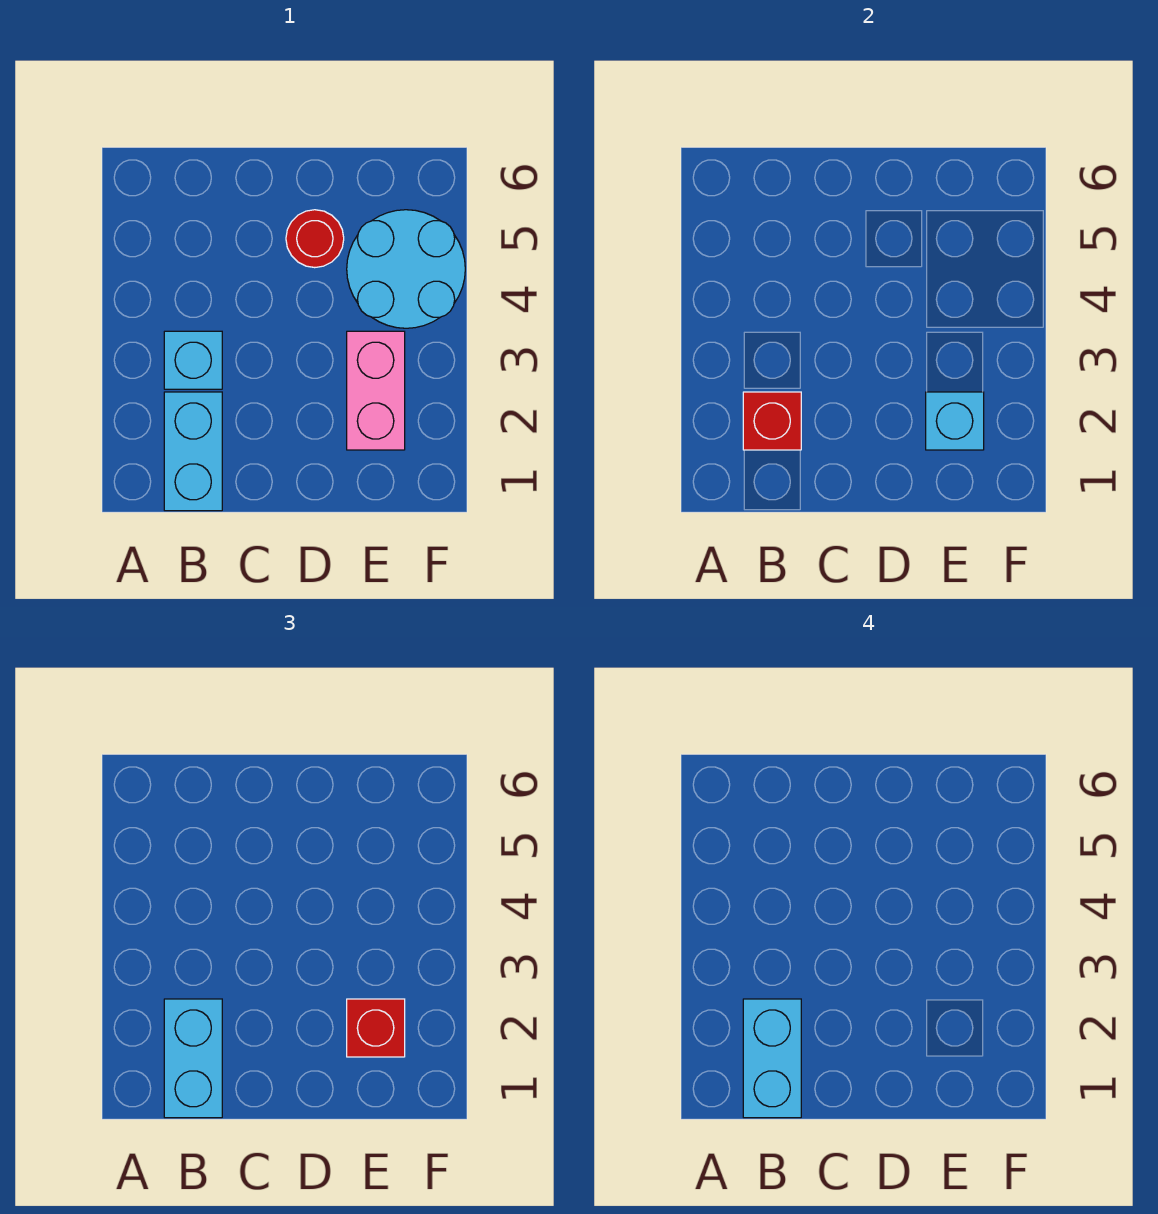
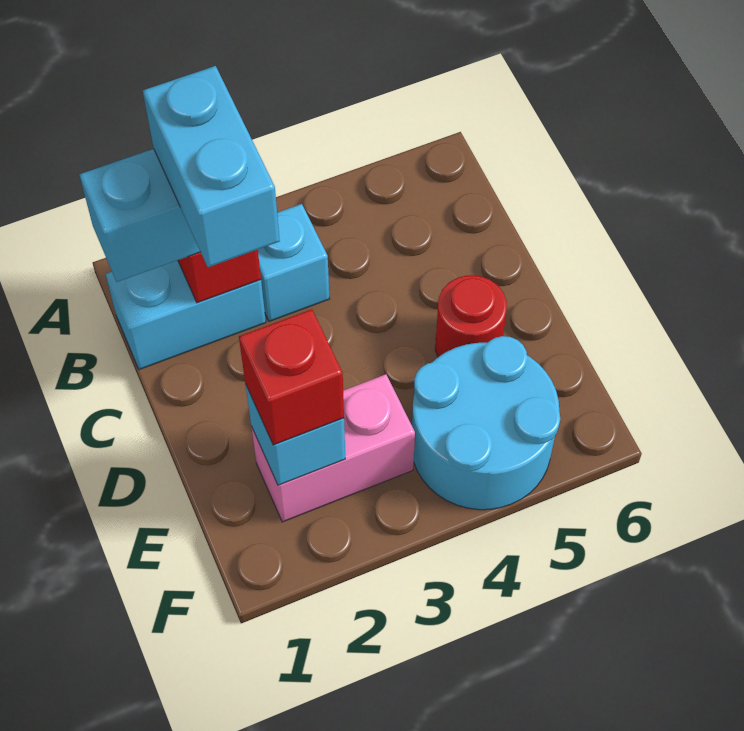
cyan 1x2 brick [743,999,801,1118] -> cyan 1x2 brick turned to [143,66,280,267]

